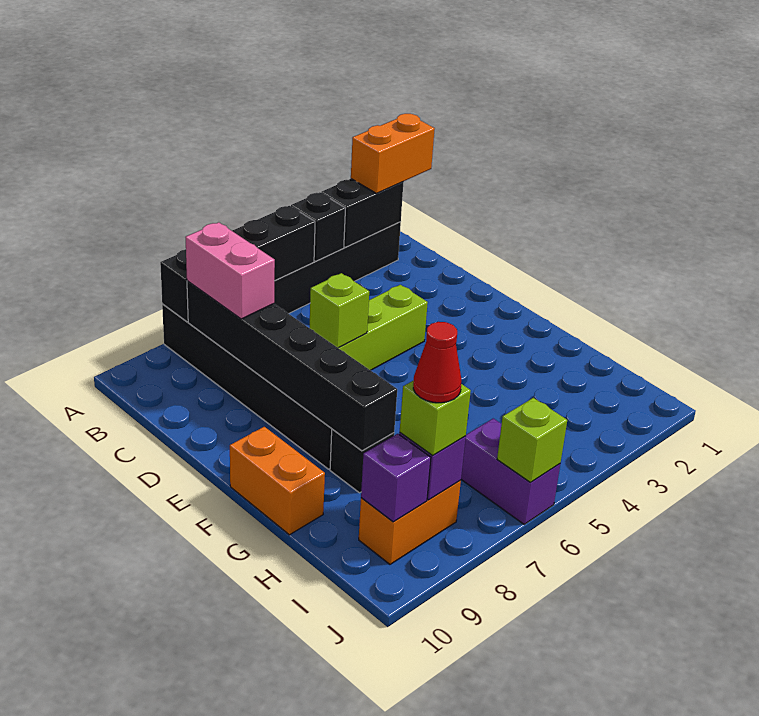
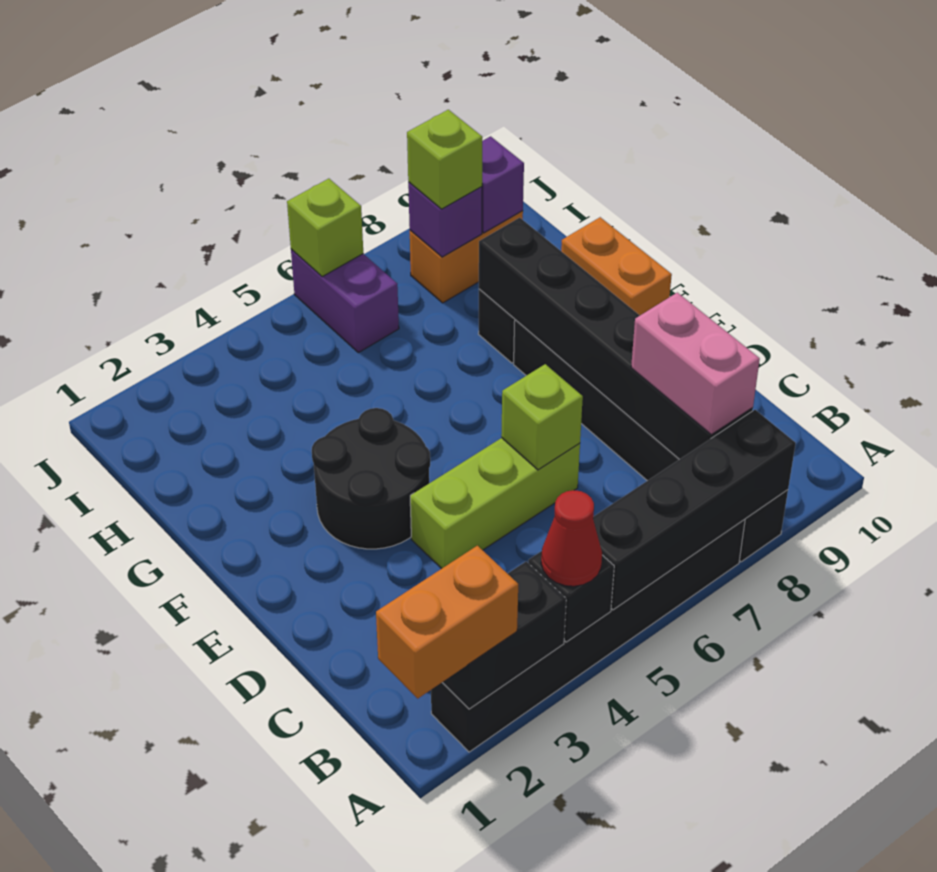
none -> black 2x2 round brick [312,408,430,549]
red 1x1 cone [413,322,461,403] -> red 1x1 cone moved to [541,490,602,586]

